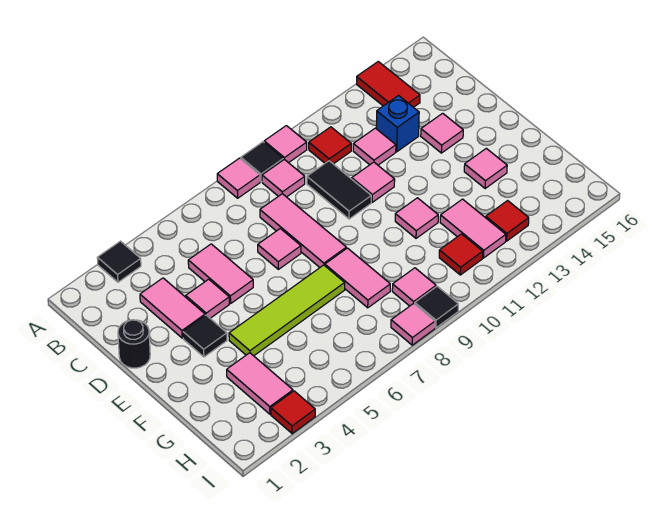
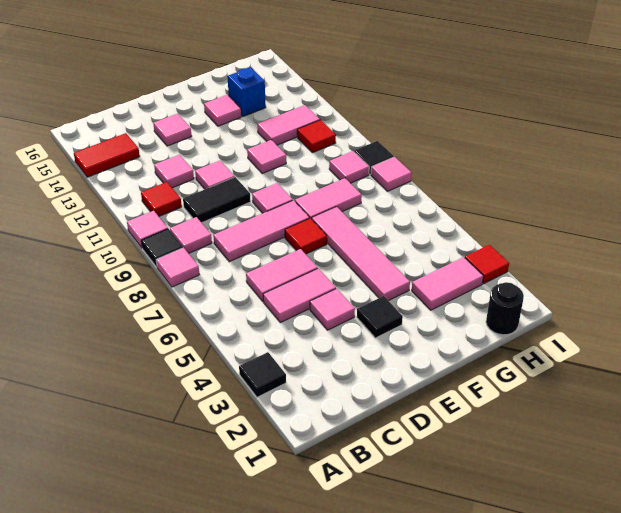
pink 1x2 tile [140,278,205,338] -> pink 1x2 tile moved to [246,249,318,301]
blue 1x1 brick [376,96,419,152] -> blue 1x1 brick moved to [227,67,266,116]
black 1x1 round brick [118,320,150,368] -> black 1x1 round brick moved to [486,282,524,335]
pink 1x1 tile [258,229,301,269] -> pink 1x1 tile moved to [252,183,293,213]
lime 1x4 tile [229,265,345,356] -> pink 1x4 tile [312,207,410,301]
red 1x1 tile [486,201,529,241] -> red 1x1 tile moved to [285,218,327,254]

